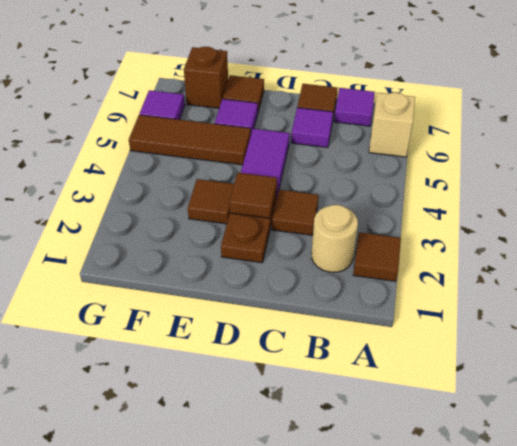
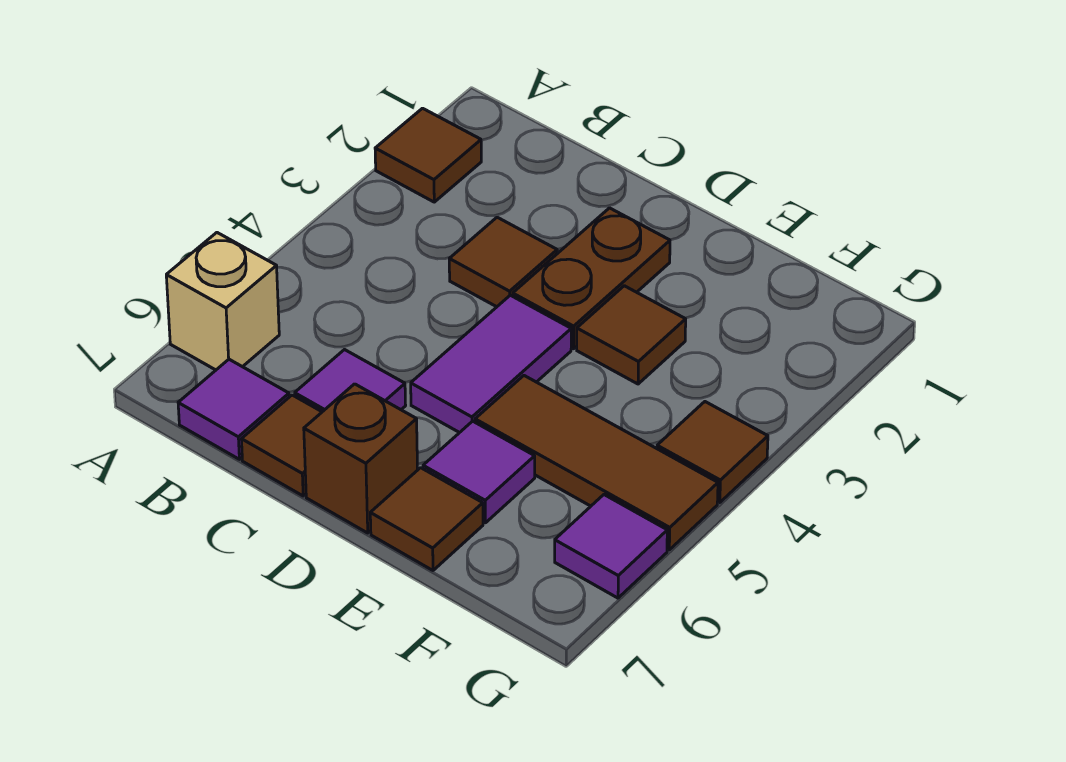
tan 1x1 round brick [312,205,358,272] -> none
brown 1x1 tile [229,173,277,218] -> brown 1x1 tile moved to [657,402,768,502]
brown 1x1 brick [184,47,228,108] -> brown 1x1 brick moved to [304,384,418,533]

